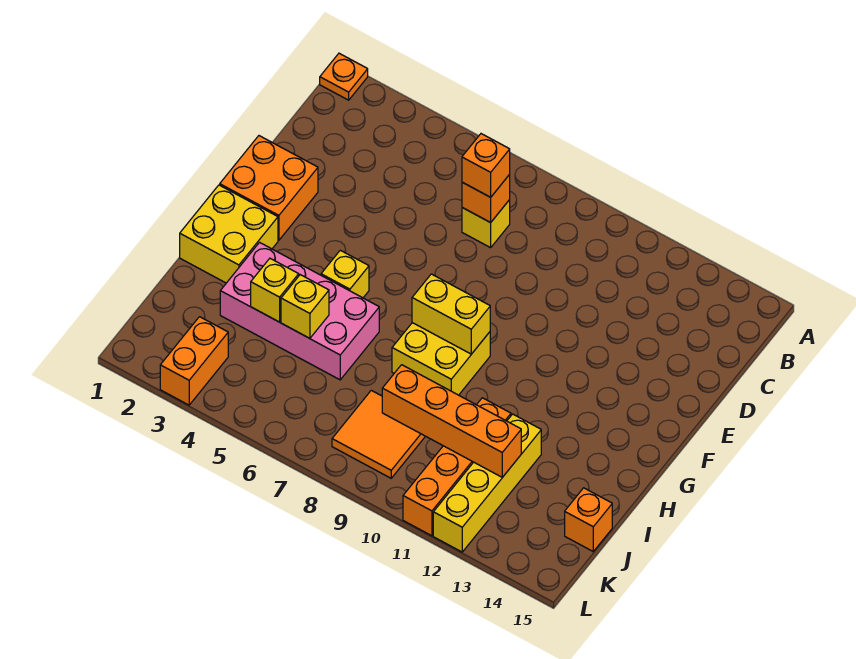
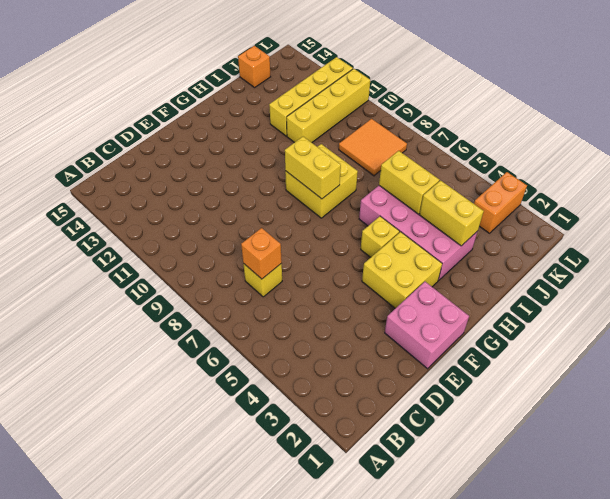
orange 1x1 plate [320,53,368,100] -> none
orange 1x1 brick [462,134,510,197] -> none
orange 2x2 brick [220,136,318,240] -> pink 2x2 brick [385,282,469,369]
yellow 2x2 brick [180,185,278,283] -> yellow 2x2 brick moved to [362,232,442,308]
yellow 1x1 brick [251,258,299,322] -> yellow 1x2 brick [420,180,484,246]
yellow 1x1 brick [281,275,329,338] -> yellow 1x2 brick [379,151,439,214]
orange 1x4 brick [403,398,511,536] -> yellow 1x4 brick [287,69,370,143]
orange 1x4 brick [382,365,521,477] -> none

